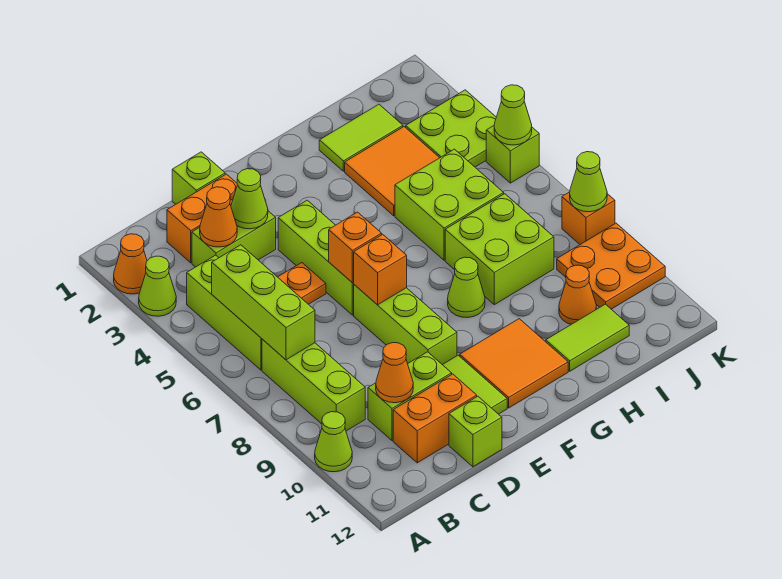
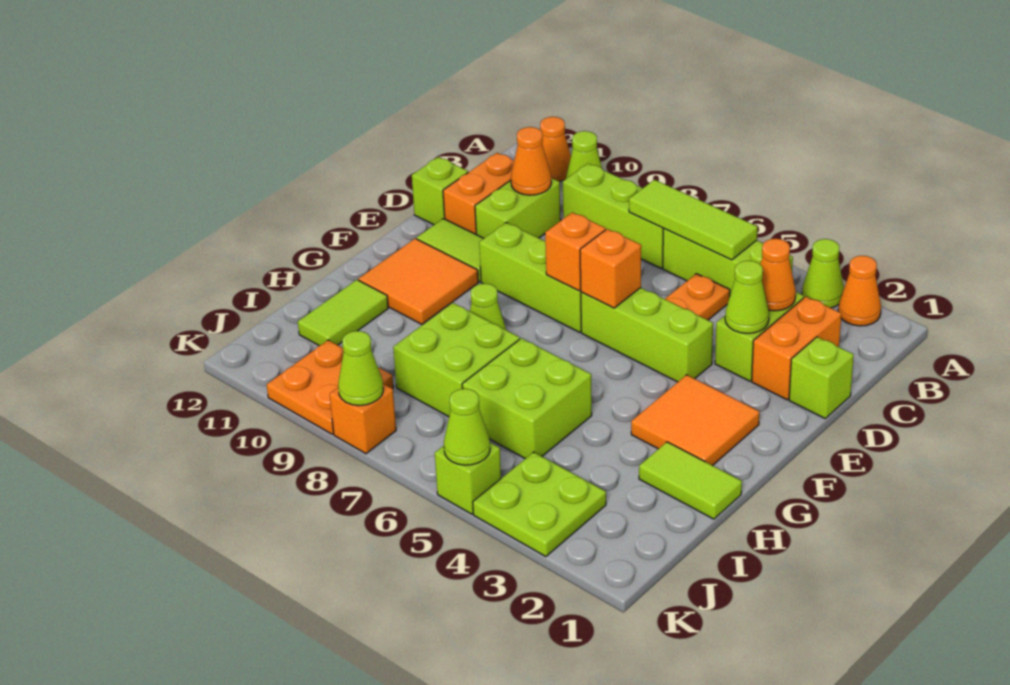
lime 1x3 brick [212,245,315,360] -> lime 1x3 tile [629,180,758,260]
lime 1x2 tile [319,104,403,171] -> lime 1x2 tile turned to [639,442,742,519]
orange 2x2 tile [345,127,439,216] -> orange 2x2 tile moved to [631,375,759,466]
orange 1x1 cone [559,265,596,324] -> orange 1x1 cone moved to [540,117,571,182]

